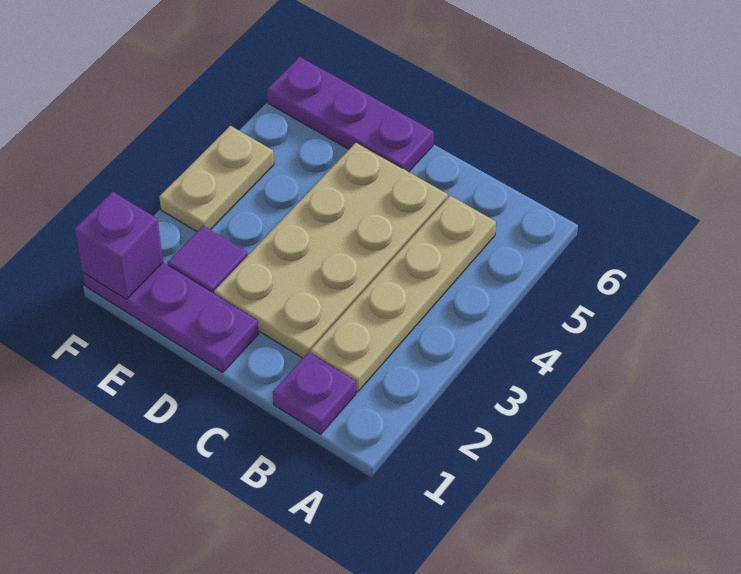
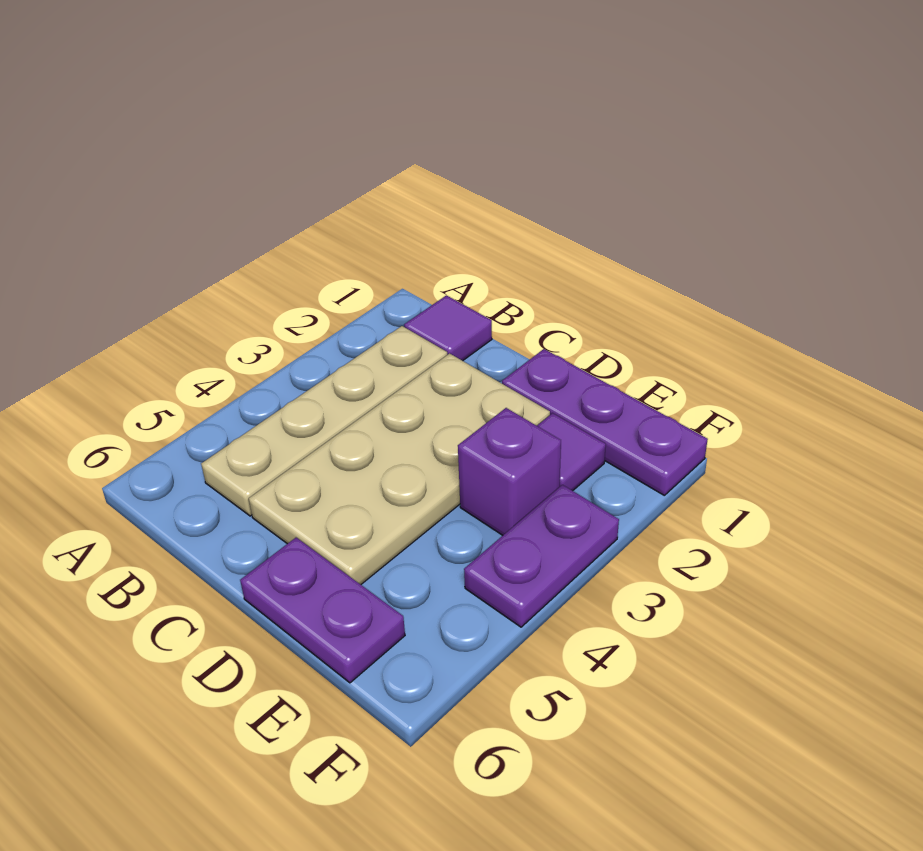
purple 1x1 plate [273,352,356,434] -> purple 1x1 tile [404,295,492,361]
purple 1x3 plate [267,57,434,172] -> purple 1x2 plate [240,538,405,683]
purple 1x1 brick [75,192,163,299] -> purple 1x1 brick moved to [458,408,561,535]
tan 1x2 plate [159,126,274,232] -> purple 1x2 plate [464,485,619,627]

